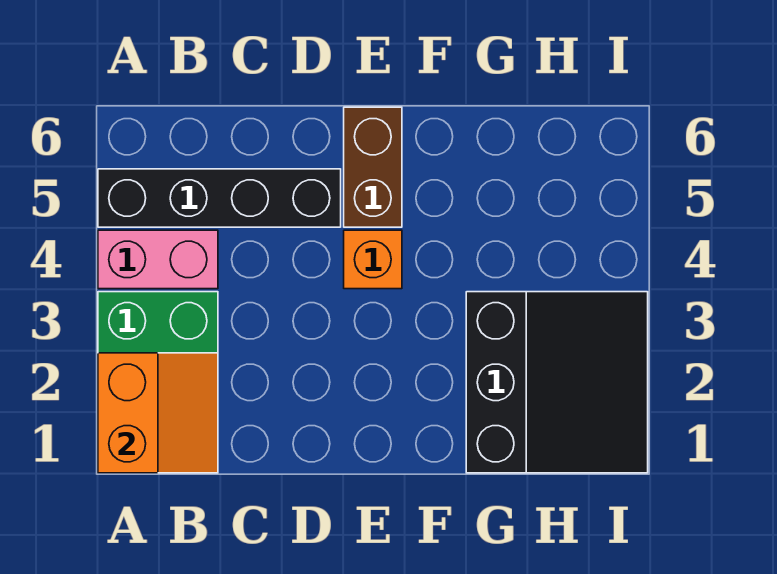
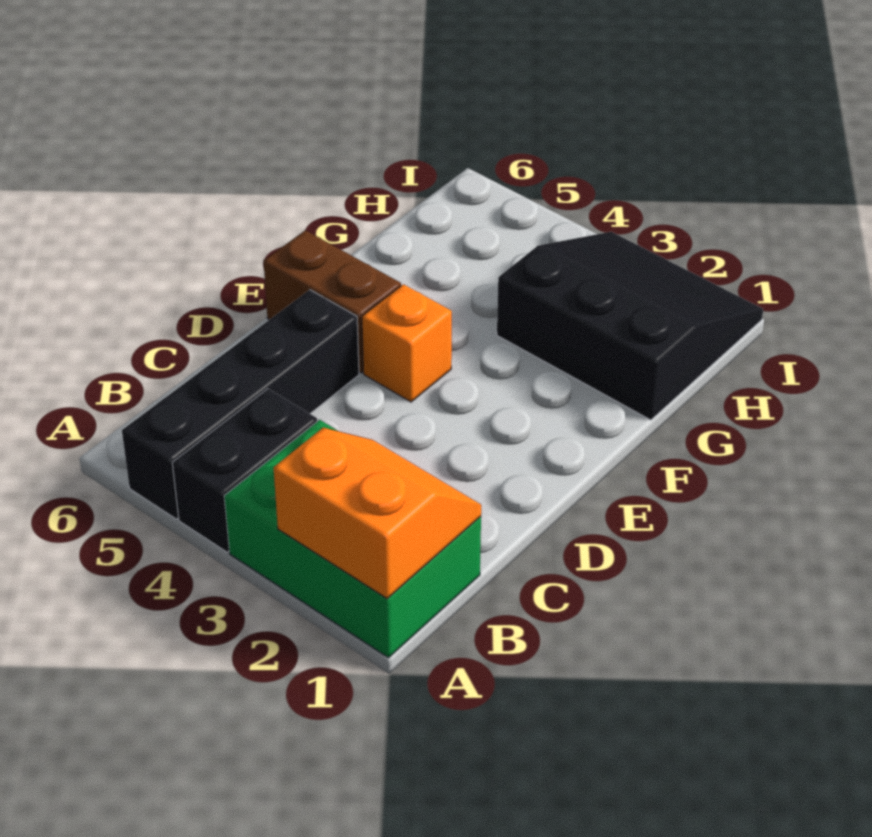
pink 1x2 brick [98,230,218,289] -> black 1x2 brick [172,389,317,552]

